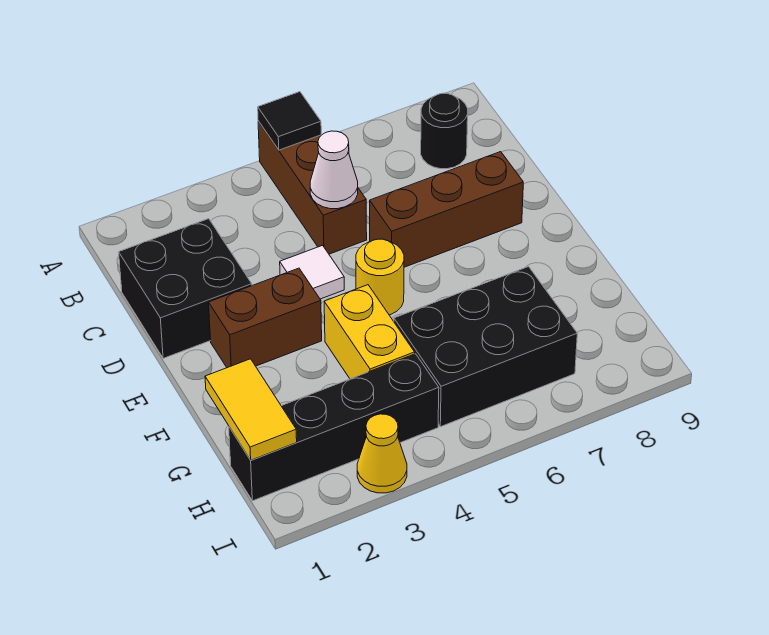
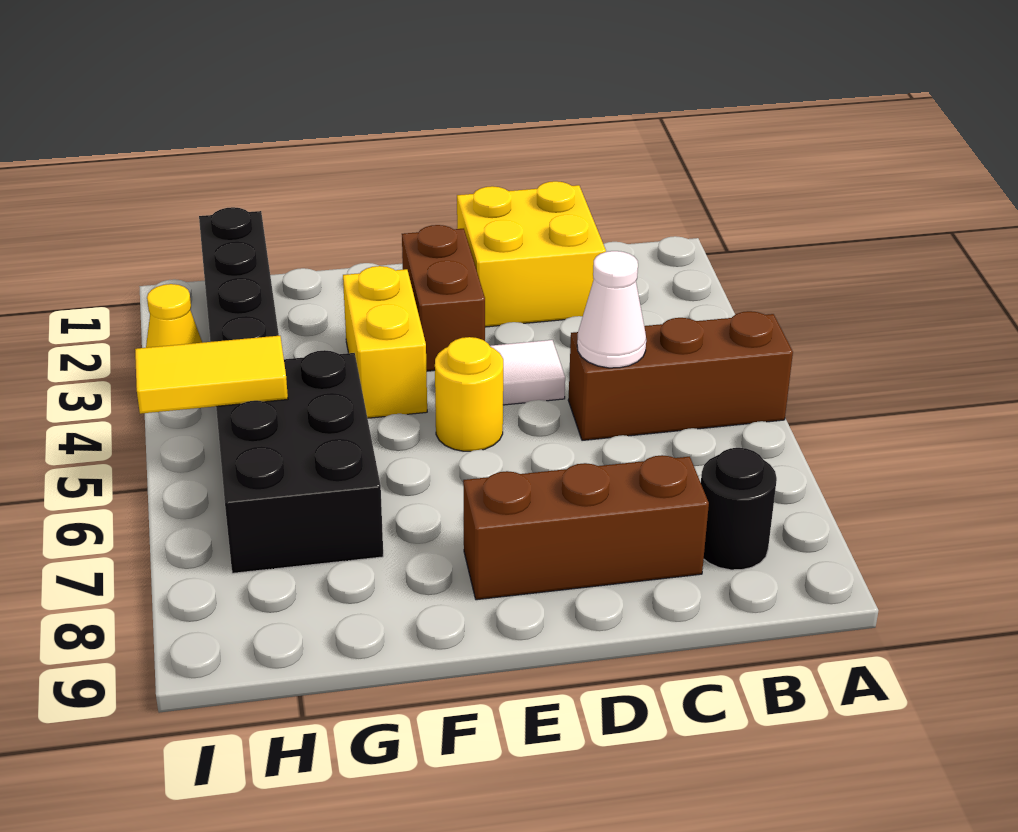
black 1x1 tile [258,92,321,150] -> none
black 2x2 brick [119,219,252,358] -> yellow 2x2 brick [457,181,606,327]
brown 1x3 brick [370,152,523,267] -> brown 1x3 brick turned to [463,455,709,600]
yellow 1x2 brick [324,285,415,379] -> yellow 1x2 brick turned to [343,266,427,418]
yellow 1x2 tile [205,359,297,460] -> yellow 1x2 tile moved to [135,336,288,414]

